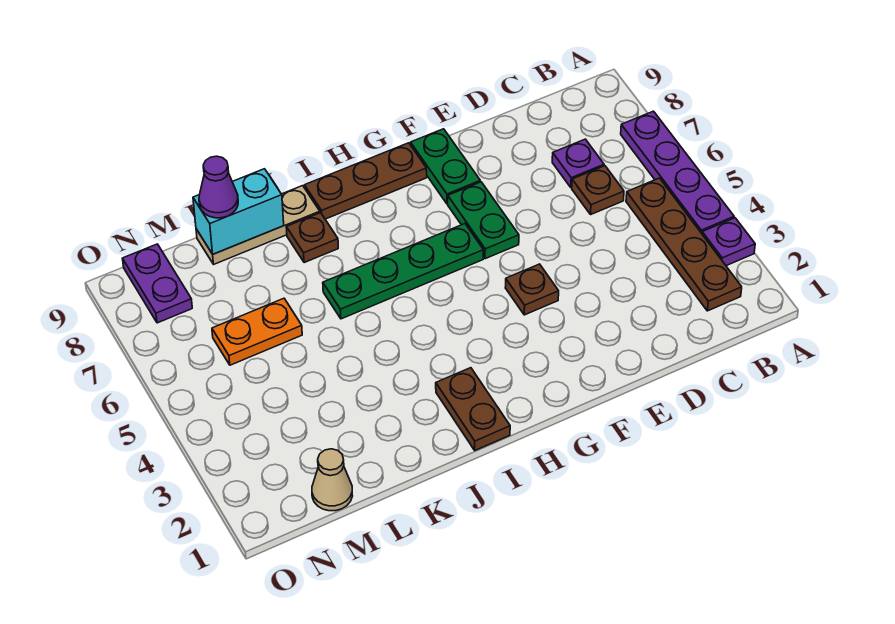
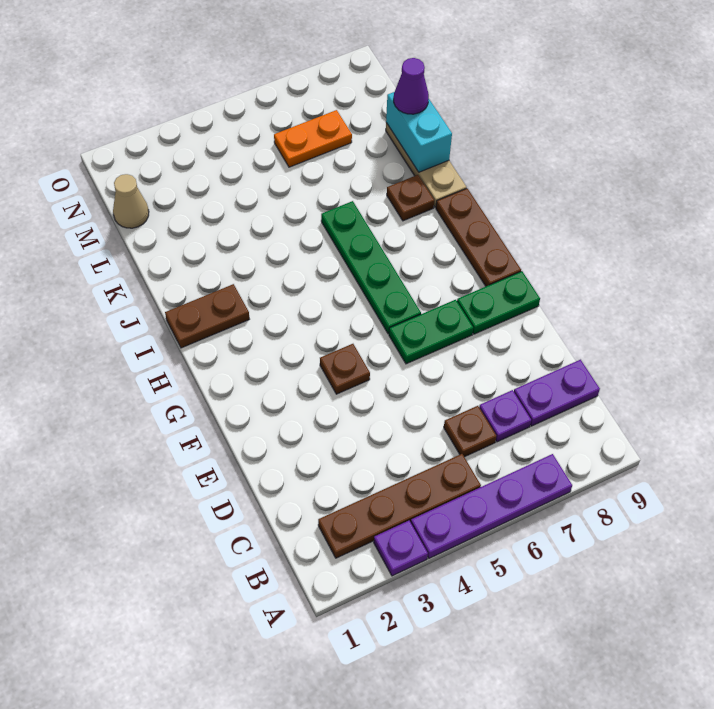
orange 1x2 plate [212,298,302,365] -> orange 1x2 plate turned to [274,110,352,167]
purple 1x2 plate [122,244,192,323] -> purple 1x2 plate moved to [514,360,600,426]

